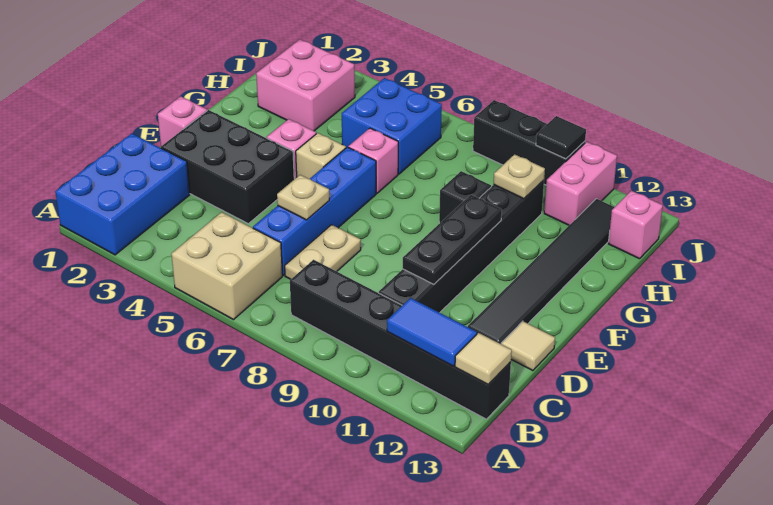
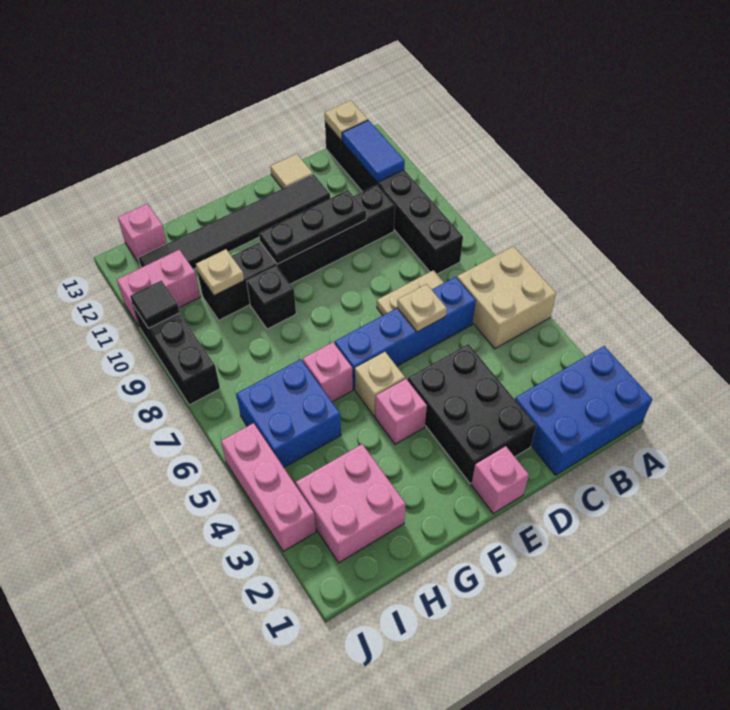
tan 1x1 tile [455,333,512,384] -> tan 1x1 plate [325,100,368,140]
none -> pink 1x3 brick [221,423,316,552]

